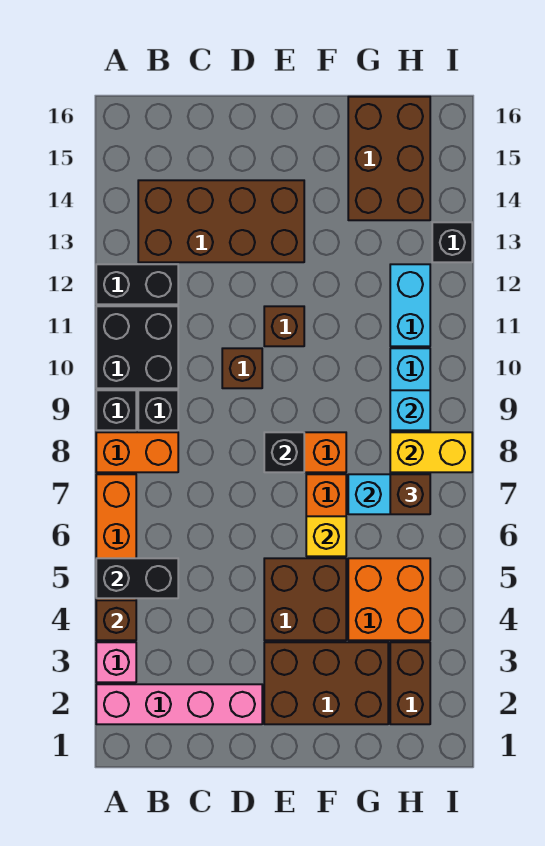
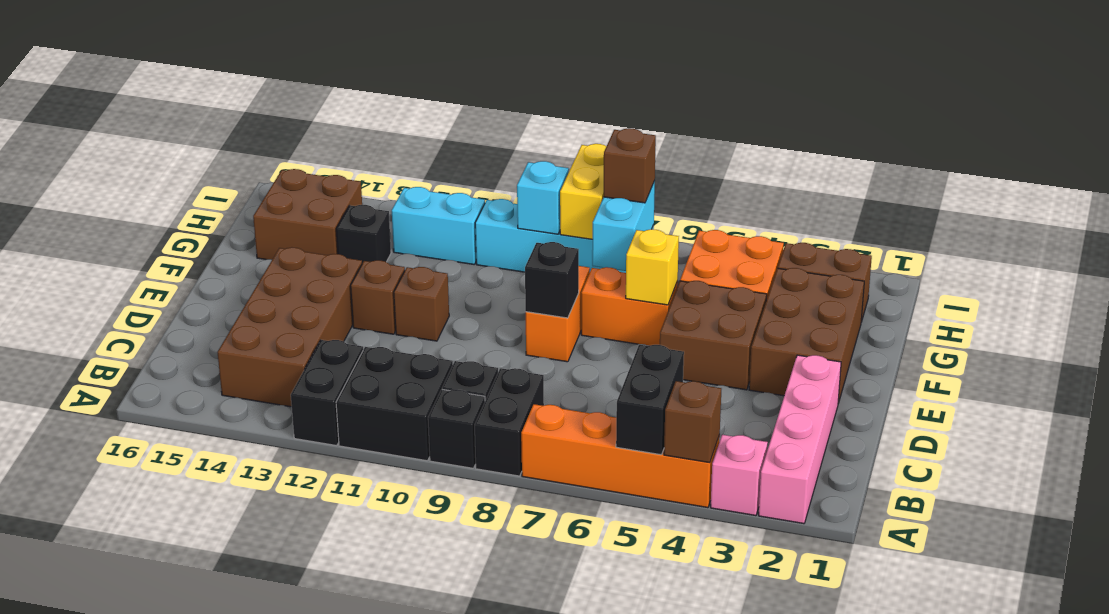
orange 1x2 brick [96,432,178,472] -> black 1x2 brick [475,368,544,476]
brown 1x1 brick [222,348,262,388] -> brown 1x1 brick moved to [351,260,405,334]
brown 2x3 brick [348,97,430,220] -> brown 2x2 brick [253,169,362,260]
black 1x1 brick [432,222,472,262] -> black 1x1 brick moved to [336,205,391,263]

